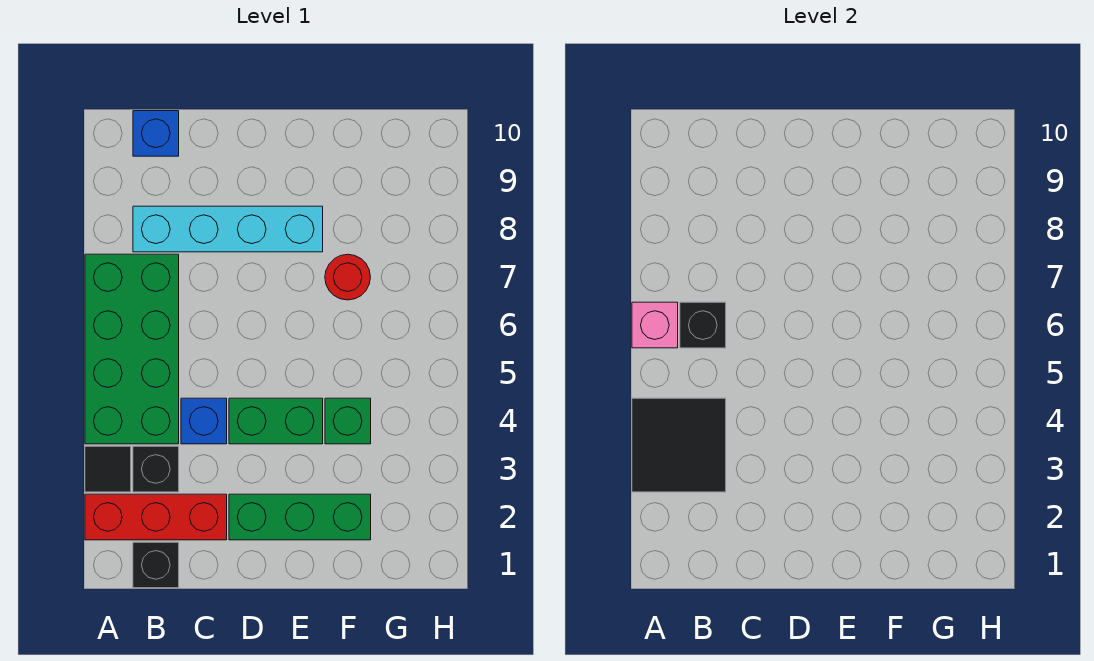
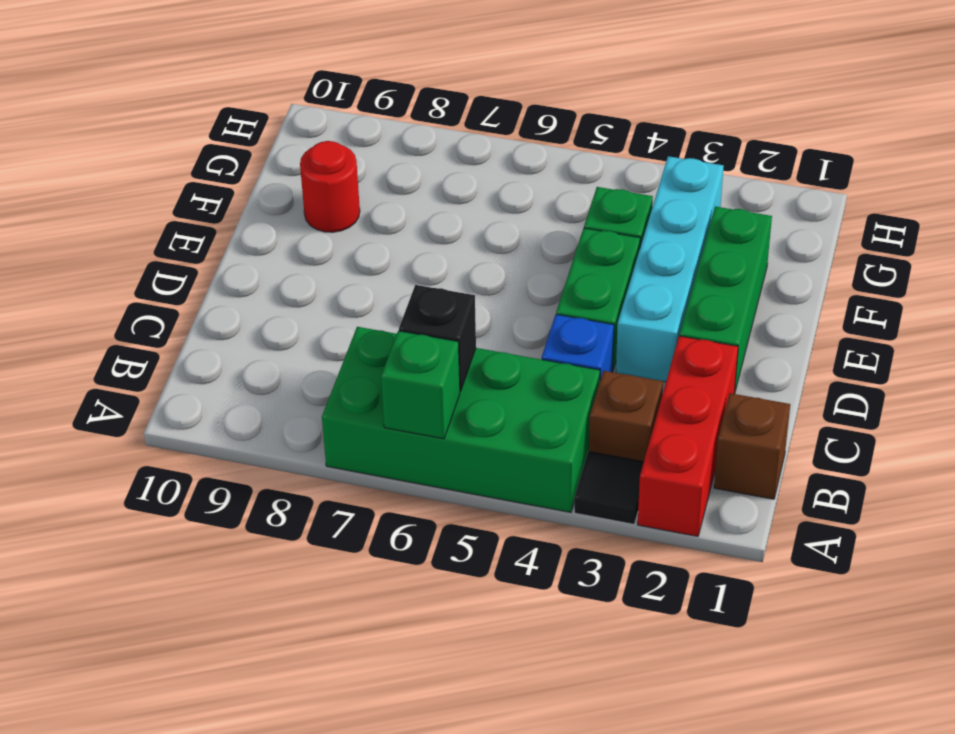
black 2x2 tile [632,398,726,492] -> none
pink 1x1 brick [632,302,678,348] -> green 1x1 brick [381,331,460,439]
black 1x1 brick [133,542,179,588] -> brown 1x1 brick [714,393,790,499]
black 1x1 brick [133,446,179,492] -> brown 1x1 brick [589,371,663,461]
cyan 1x4 brick [133,206,323,252] -> cyan 1x4 brick moved to [616,156,723,382]
blue 1x1 brick [133,111,179,156] -> none
red 1x1 round brick [325,254,370,300] -> red 1x1 round brick moved to [300,141,360,232]

